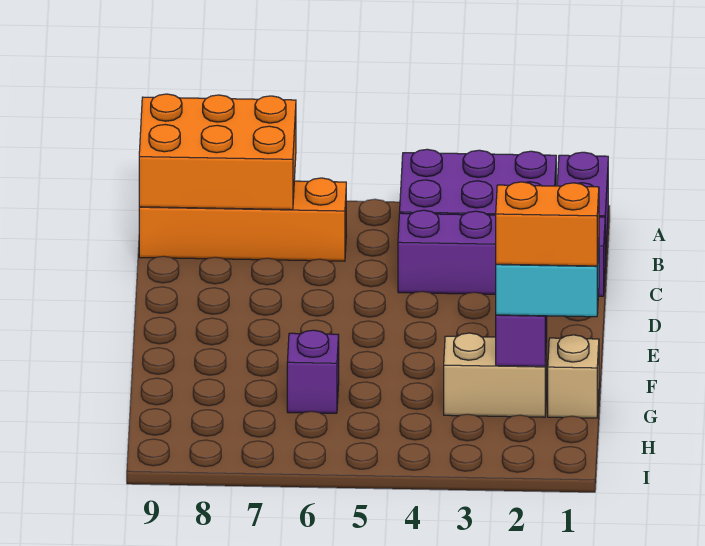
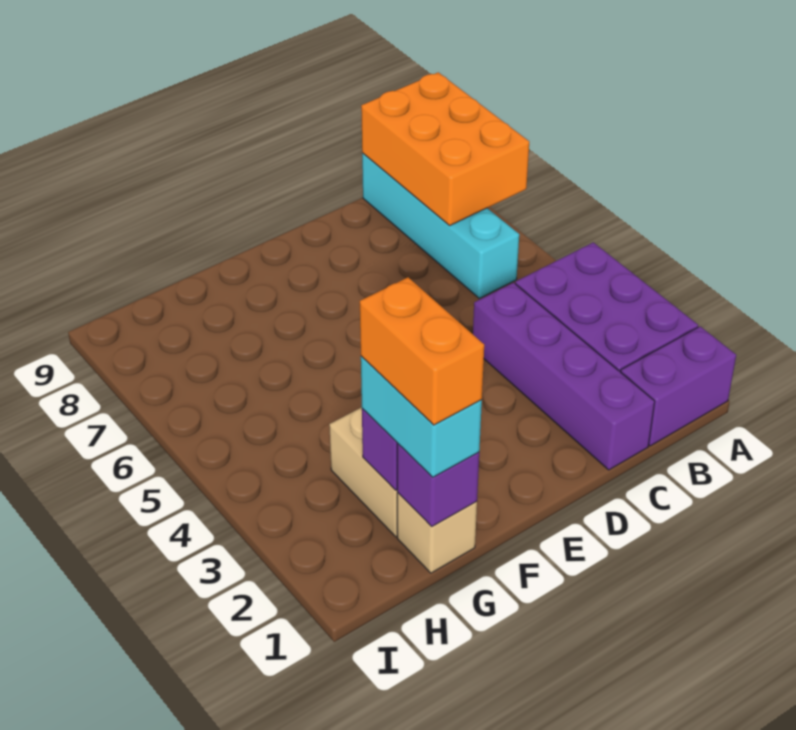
orange 1x4 brick [139,178,346,261] -> cyan 1x4 brick [362,153,519,298]
purple 1x1 brick [287,330,339,413] -> purple 1x1 brick moved to [397,444,479,527]

